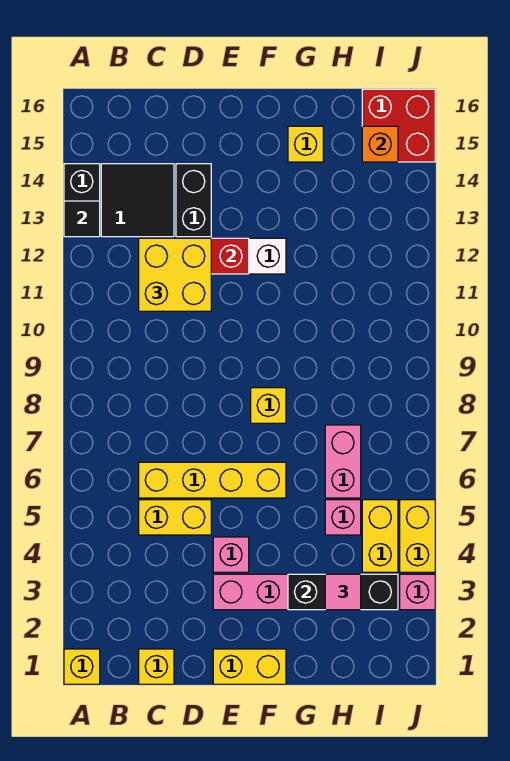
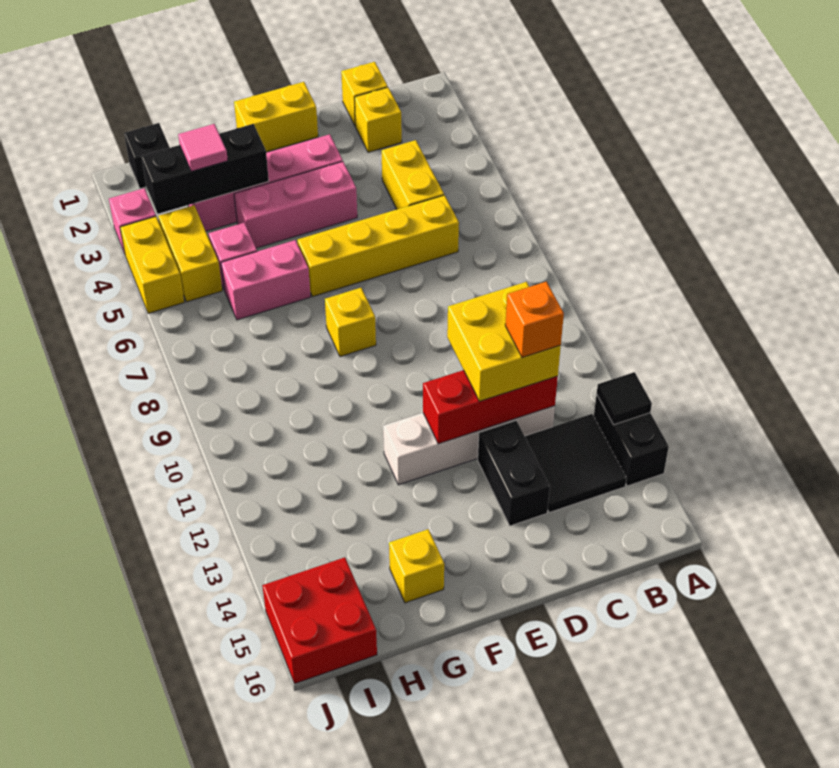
yellow 1x1 brick [64,649,100,684] -> yellow 1x1 brick moved to [354,87,402,152]
yellow 1x2 brick [139,500,211,535] -> yellow 1x2 brick turned to [382,140,444,209]
pink 1x1 brick [213,537,249,572] -> pink 1x3 brick [234,162,357,248]
pink 1x2 brick [325,425,361,498] -> pink 1x2 brick turned to [221,240,311,320]
none -> black 1x1 brick [124,123,170,189]
orange 1x1 brick [362,126,398,162] -> orange 1x1 brick moved to [505,282,564,358]

